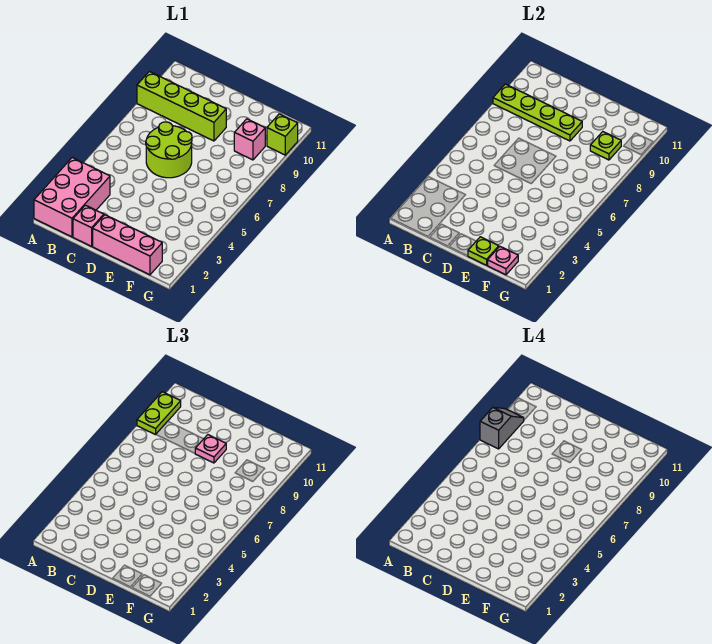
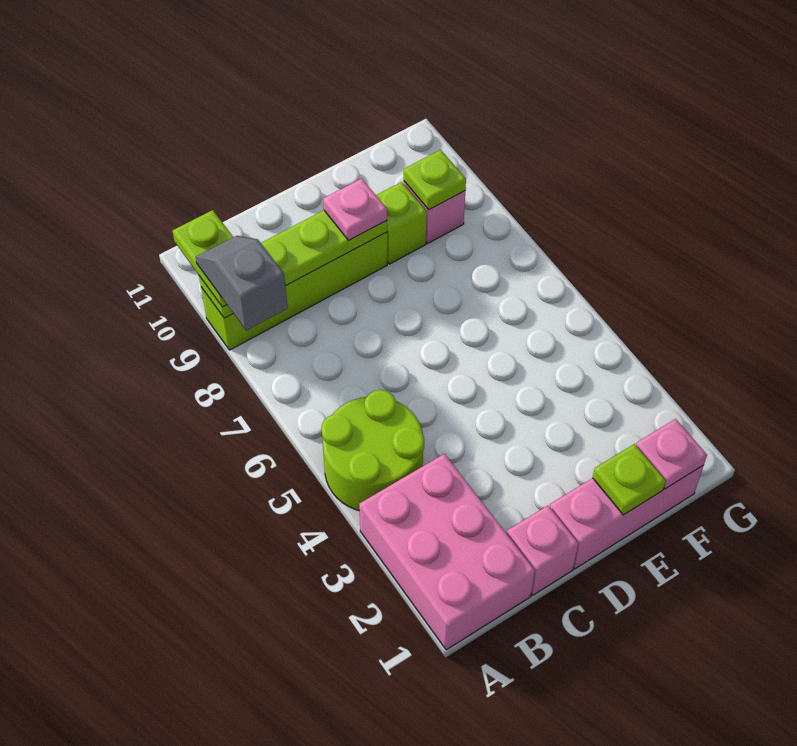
lime 2x2 round brick [146,122,192,178] -> lime 2x2 round brick moved to [322,390,424,511]
lime 1x1 brick [267,114,298,155] -> lime 1x1 brick moved to [376,182,427,264]

